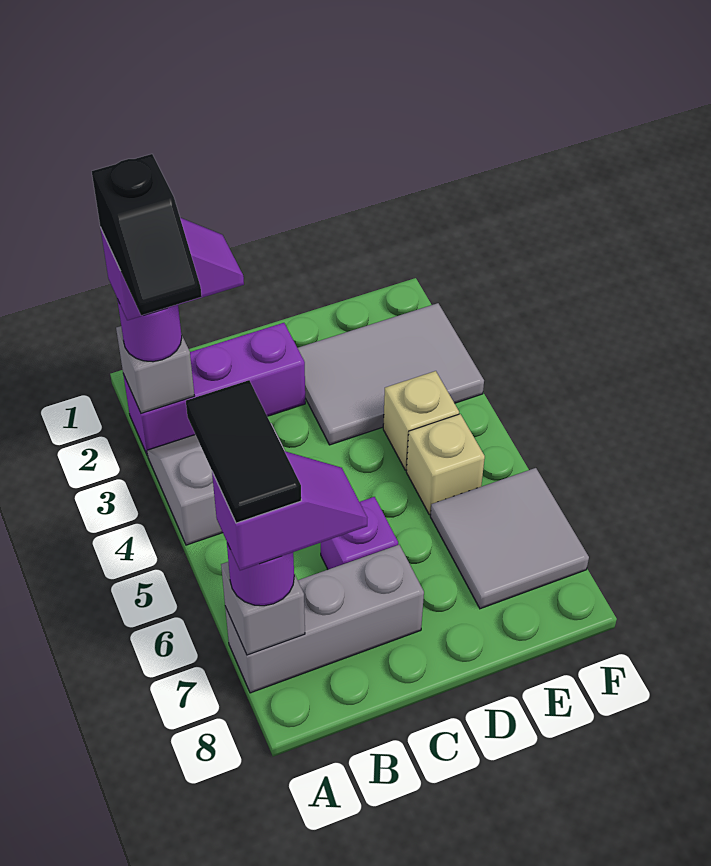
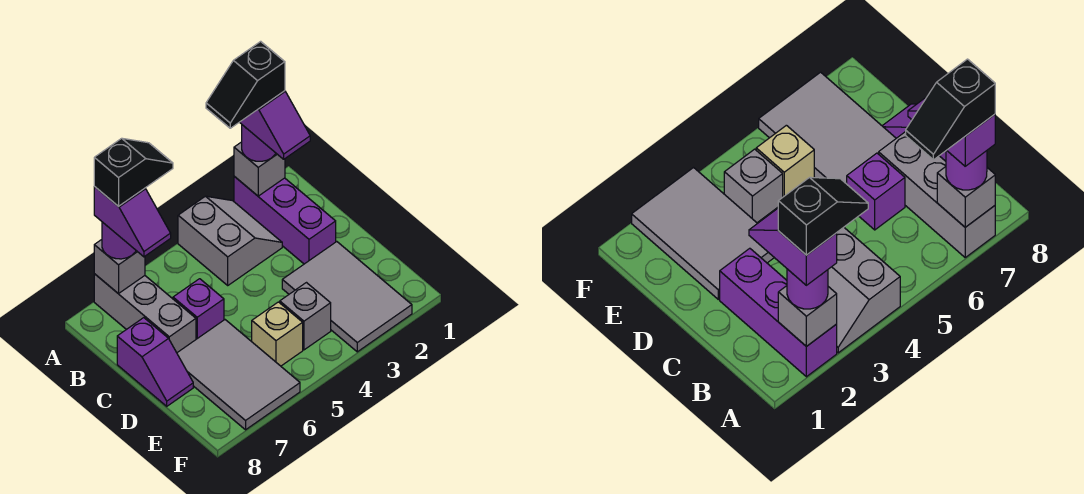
black 1x2 tile [186,380,301,523] -> black 1x2 slope [94,138,173,207]
none -> purple 1x2 slope [117,318,193,406]
tan 1x1 brick [383,371,459,470] -> grey 1x1 brick [280,283,331,350]
grey 2x2 tile [430,468,589,609] -> grey 2x3 tile [177,320,300,430]

